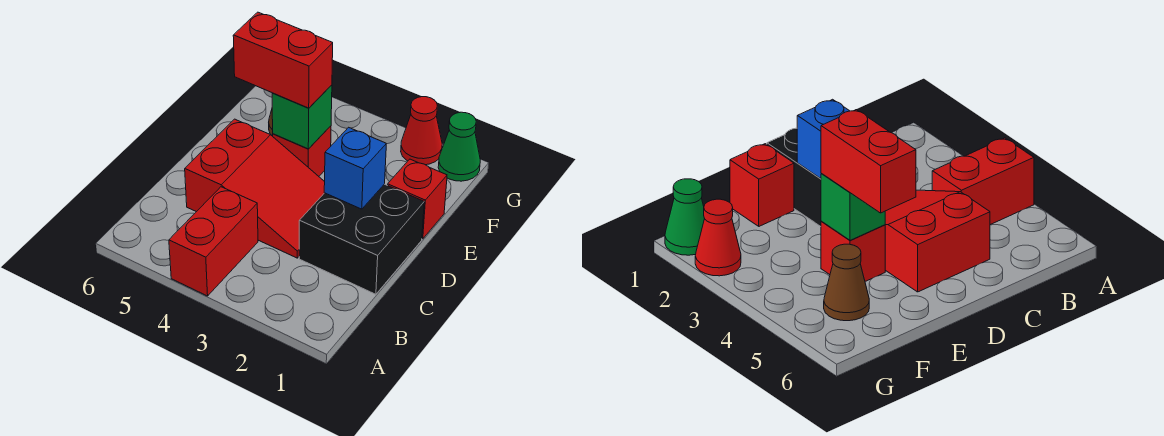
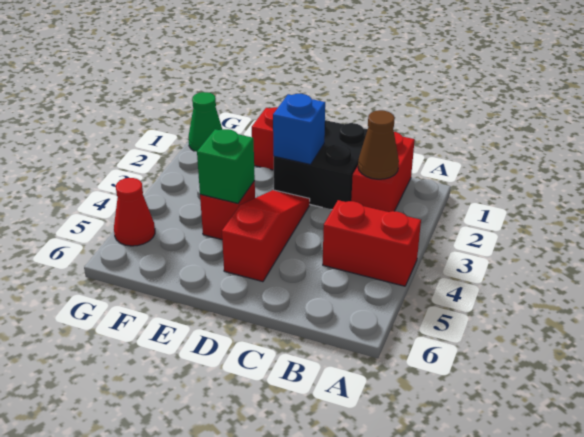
red 2x3 slope [185,119,325,258] -> red 1x3 slope [222,190,310,282]
red 1x2 brick [233,12,333,108] -> red 1x2 brick moved to [351,132,415,212]
brown 1x1 cone [824,244,869,321] -> brown 1x1 cone moved to [358,110,399,179]
red 1x1 cone [401,97,442,165] -> red 1x1 cone moved to [114,178,155,246]

